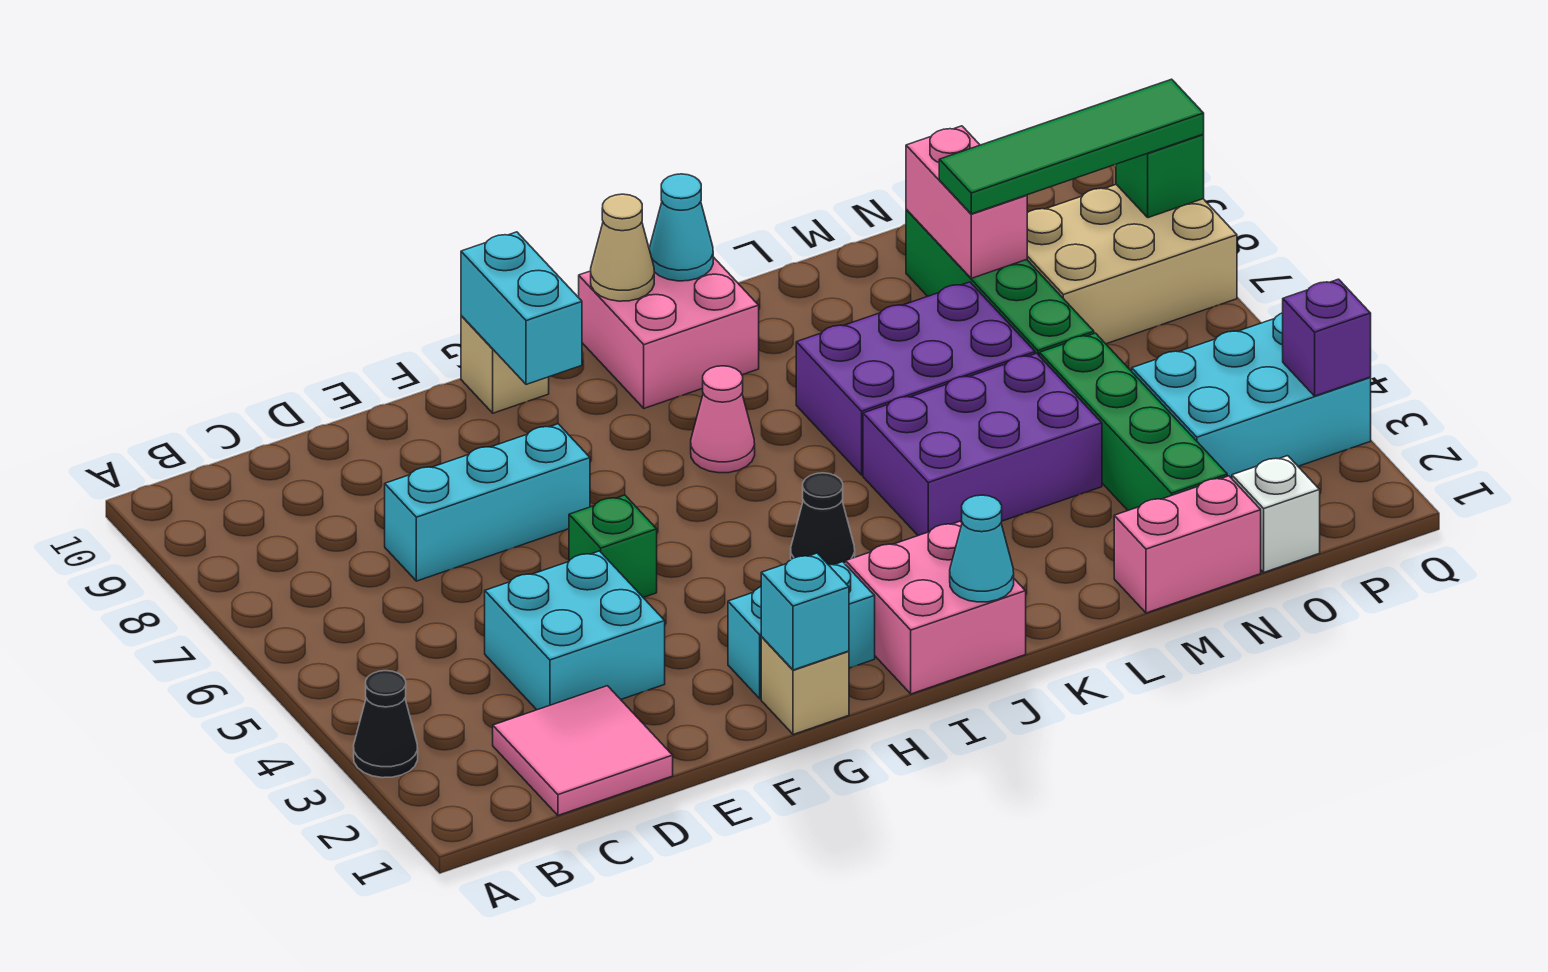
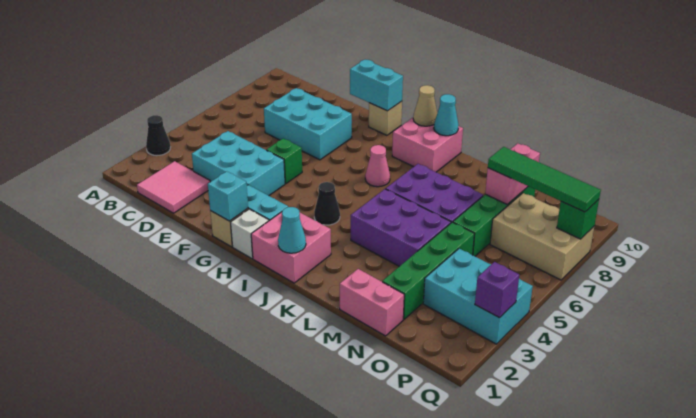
cyan 2x2 brick [485,551,665,710] -> cyan 2x3 brick [192,131,285,196]
cyan 1x3 brick [385,424,590,581] -> cyan 2x3 brick [264,88,352,160]
cyan 1x2 brick [461,232,582,385] -> cyan 1x2 brick turned to [350,60,403,111]
white 1x1 brick [1232,456,1320,572] -> white 1x1 brick moved to [231,209,269,259]

